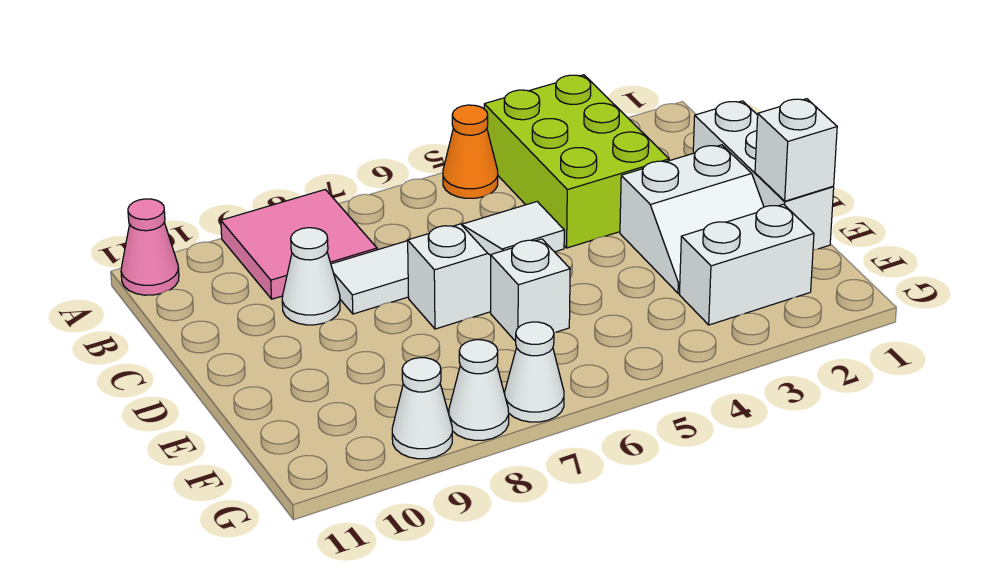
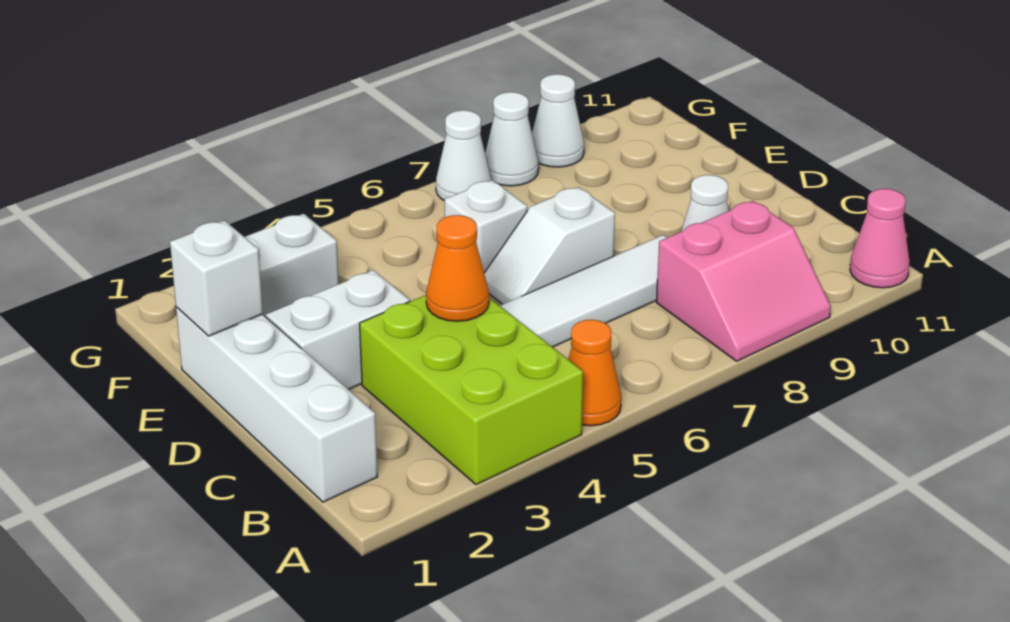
pink 2x2 tile [221,190,377,299] -> pink 2x2 slope [656,201,831,361]
white 1x3 brick [693,101,834,250] -> white 1x4 brick [176,307,377,502]
none -> orange 1x1 cone [426,215,489,321]

